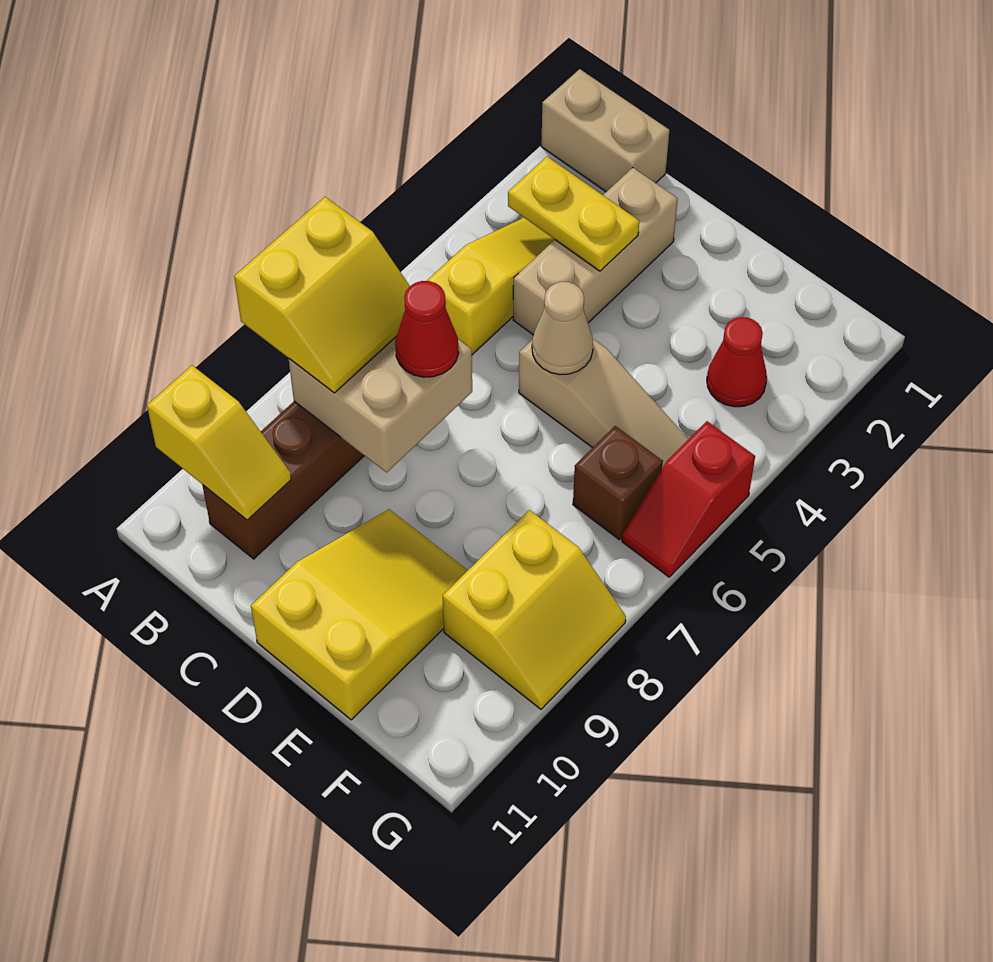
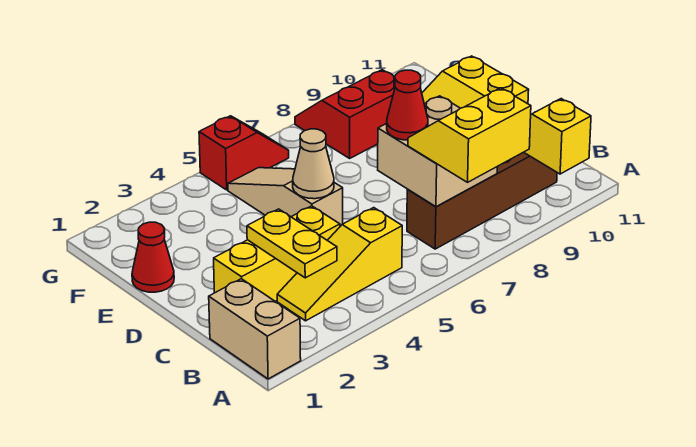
tan 1x3 brick [513,168,678,335] -> yellow 1x3 brick [214,206,340,301]
red 1x1 cone [707,317,767,407] -> red 1x1 cone moved to [132,222,174,292]
brown 1x1 brick [573,426,663,540] -> none
yellow 2x2 slope [443,510,626,709] -> red 2x2 slope [295,70,395,158]

